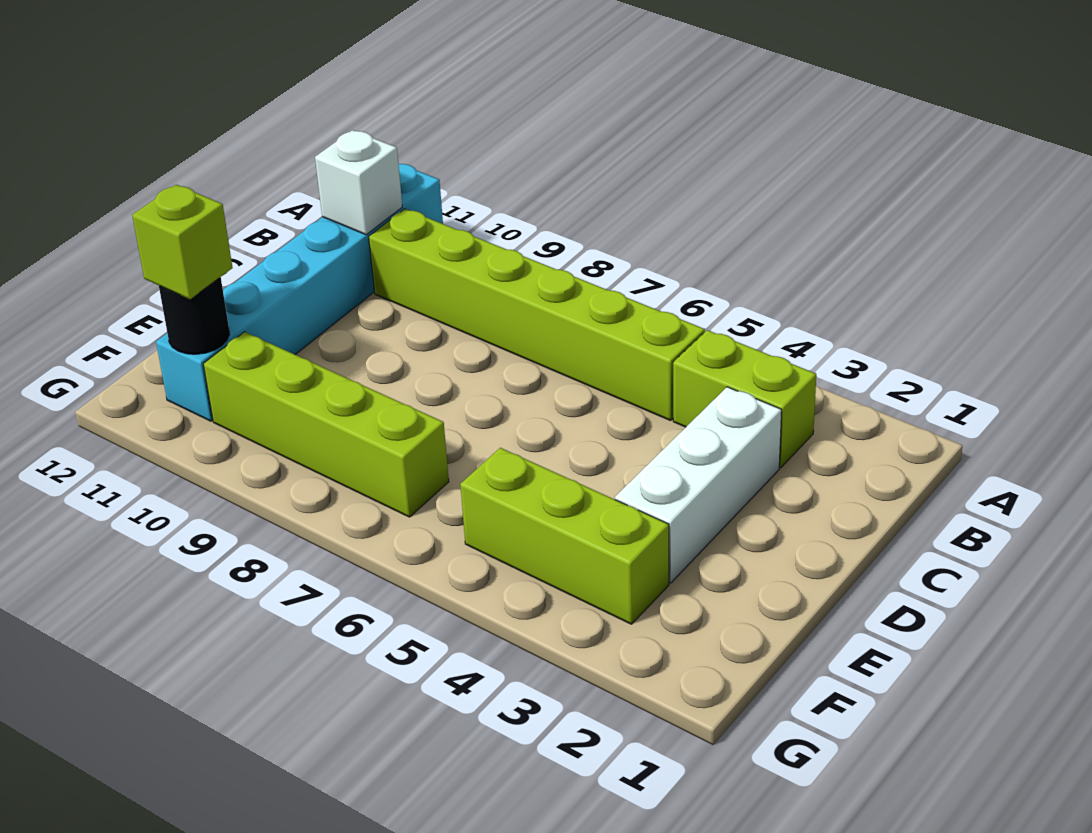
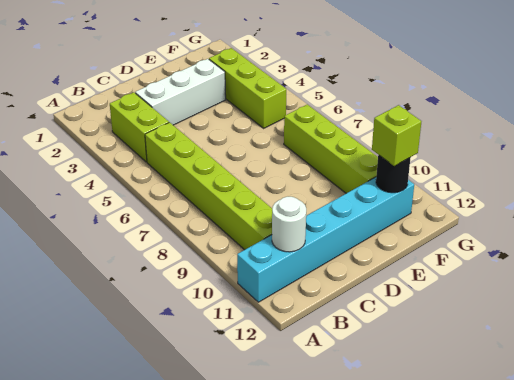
white 1x1 brick [315,130,402,235] -> white 1x1 round brick [272,197,306,252]

